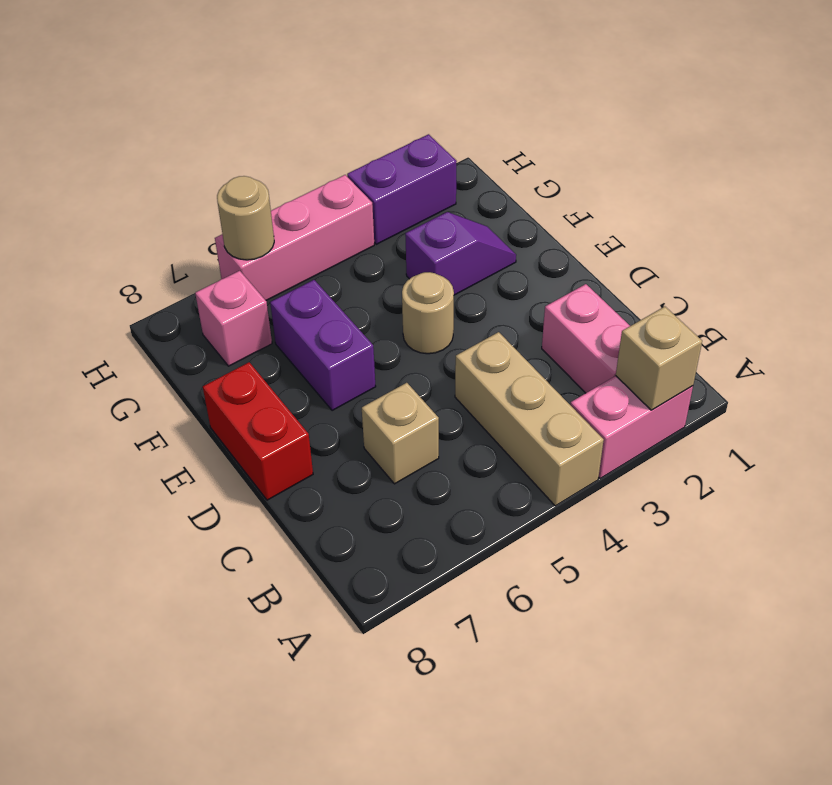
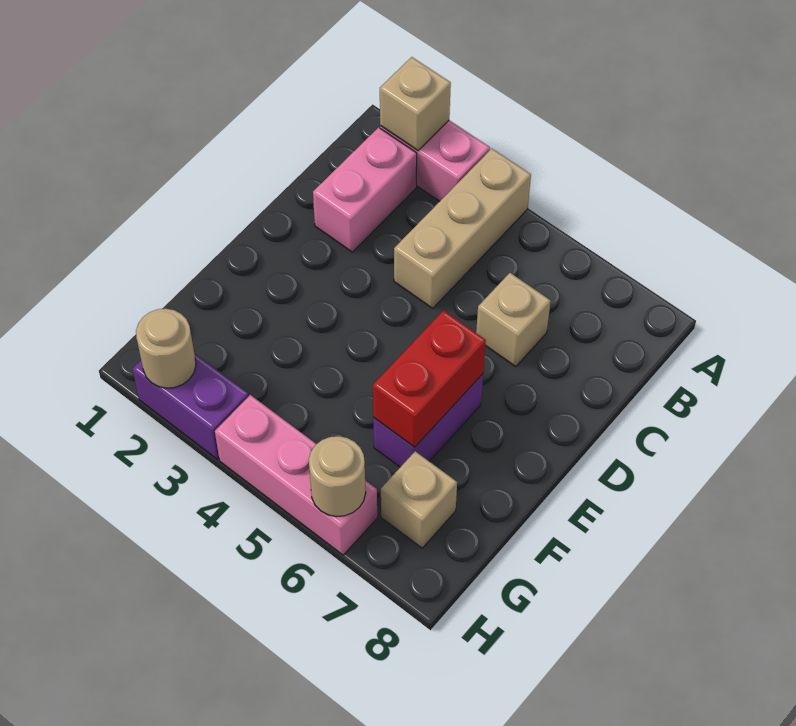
red 1x2 brick [203,362,313,500] -> red 1x2 brick moved to [373,311,486,447]
tan 1x1 round brick [402,272,454,354] -> tan 1x1 round brick moved to [136,309,196,388]
purple 1x2 slope [405,212,516,295] -> none
pink 1x1 brick [195,271,272,366] -> tan 1x1 brick [381,451,457,548]

